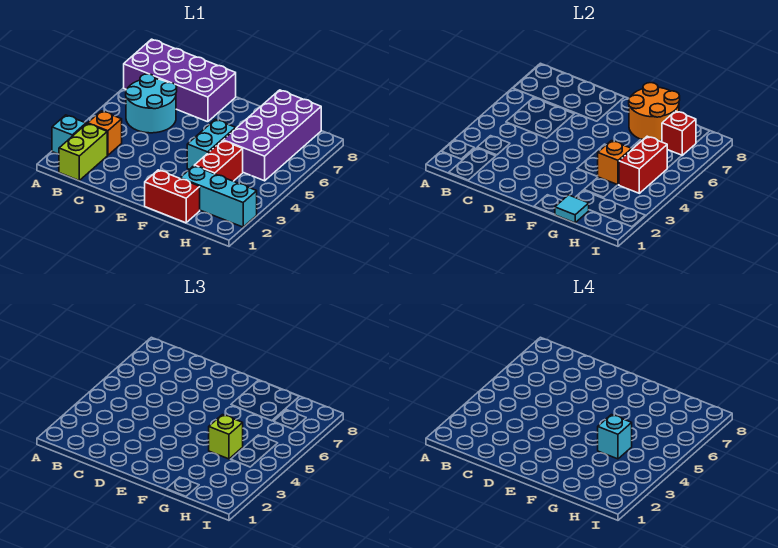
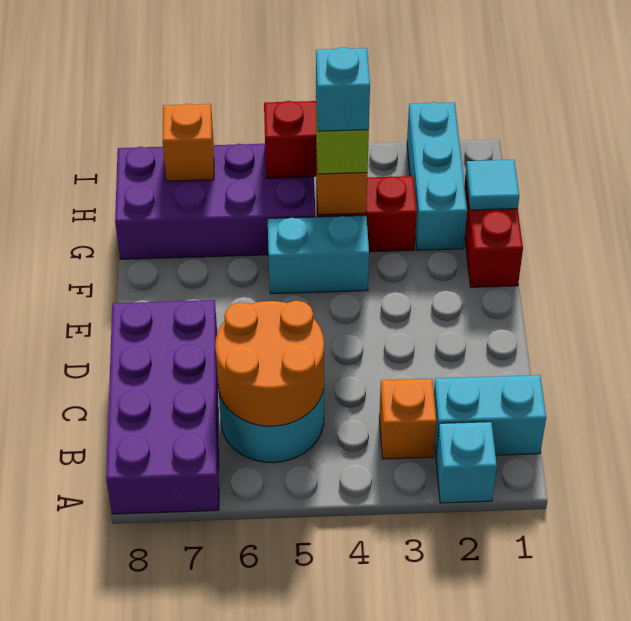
lime 1x2 brick [59,123,107,180] -> cyan 1x2 brick [434,375,546,455]
orange 2x2 round brick [629,83,680,141] -> orange 2x2 round brick moved to [215,301,324,426]
red 1x1 brick [662,111,696,155] -> orange 1x1 brick [163,104,214,181]

